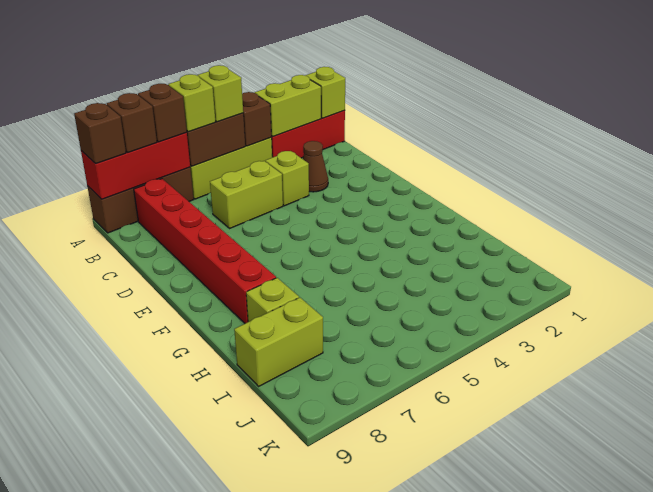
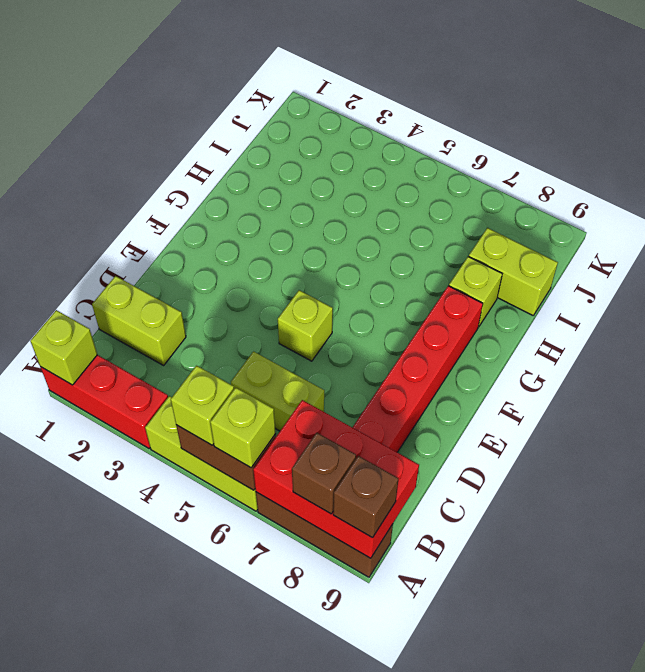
lime 1x2 brick [255,75,321,137] -> lime 1x2 brick moved to [92,276,186,365]
brown 1x1 brick [242,92,271,146] -> none
red 1x3 brick [81,133,190,199] -> red 2x3 brick [253,400,419,558]
brown 1x1 brick [138,84,187,142] -> none
brown 1x1 cone [303,141,328,192] -> none
lime 1x1 brick [265,151,309,206] -> lime 1x1 brick moved to [278,290,333,361]

